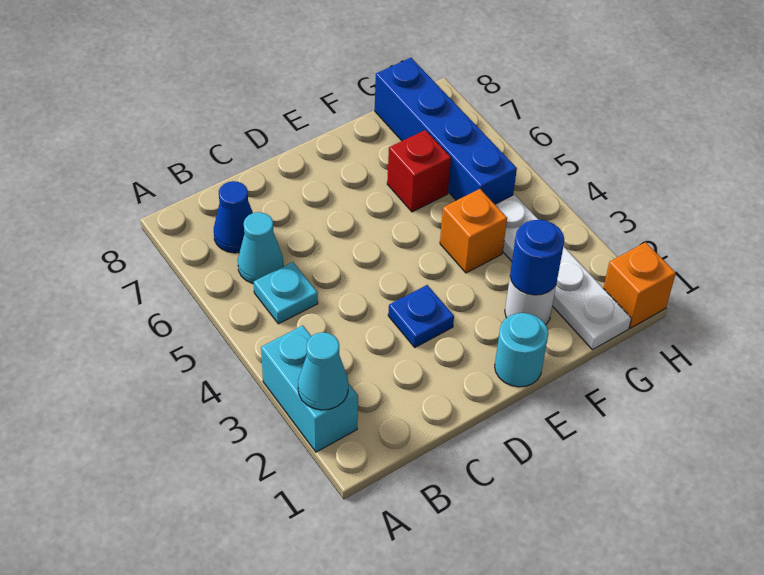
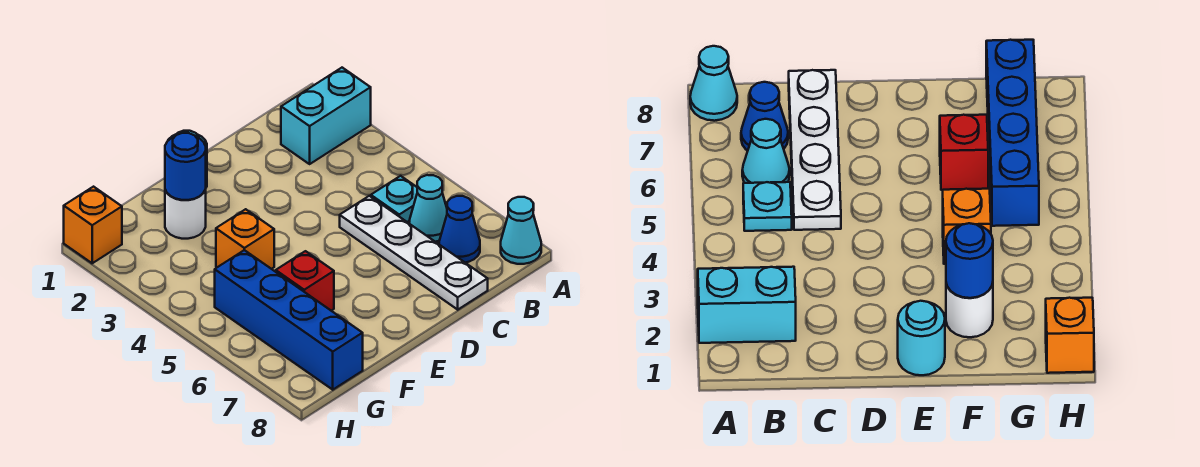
cyan 1x2 brick [261,326,358,452] -> cyan 1x2 brick turned to [281,68,371,164]
cyan 1x1 cone [298,332,349,410] -> cyan 1x1 cone moved to [501,197,541,264]
blue 1x1 plate [388,285,454,347] -> none
white 1x4 plate [495,195,631,350] -> white 1x4 plate moved to [340,196,488,310]

